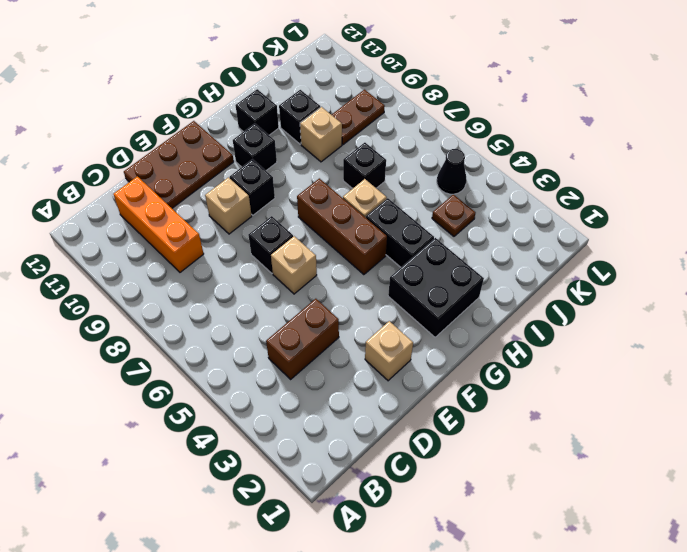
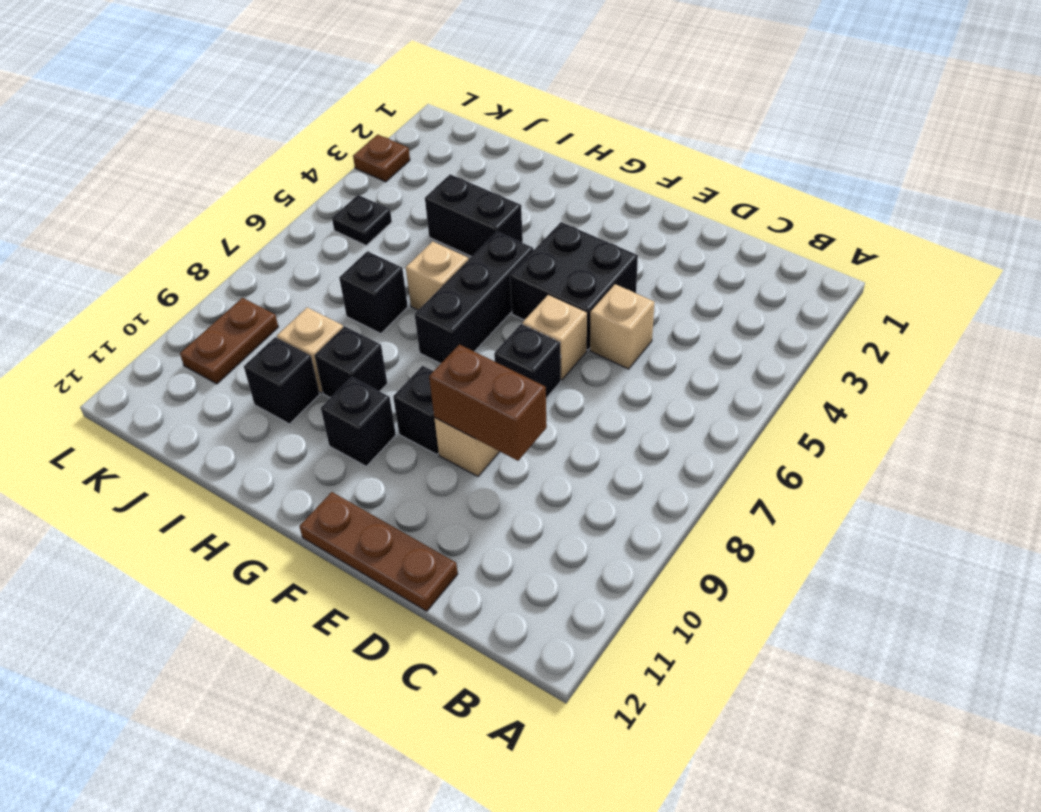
brown 1x2 brick [266,299,339,379] -> brown 1x2 brick moved to [429,344,547,461]
orange 1x3 brick [114,177,204,272] -> none
brown 2x3 plate [124,121,234,208] -> brown 1x3 plate [300,492,458,611]
tan 1x1 brick [365,321,413,381] -> tan 1x1 brick moved to [590,284,654,369]
black 2x2 brick [388,238,484,337] -> black 2x2 brick moved to [510,222,638,350]
brown 1x3 brick [297,178,387,275] -> black 1x3 brick [415,232,533,364]
black 1x2 brick [366,198,434,267] -> black 1x2 brick turned to [425,174,523,257]
black 1x1 brick [235,89,279,135] -> black 1x1 brick moved to [315,326,387,398]
brown 1x1 plate [432,194,476,236] -> brown 1x1 plate moved to [353,135,410,182]
brown 1x2 plate [332,90,385,145] -> brown 1x2 plate turned to [180,298,278,384]
black 1x1 cone [437,149,467,194] -> black 1x1 plate [332,195,392,245]

